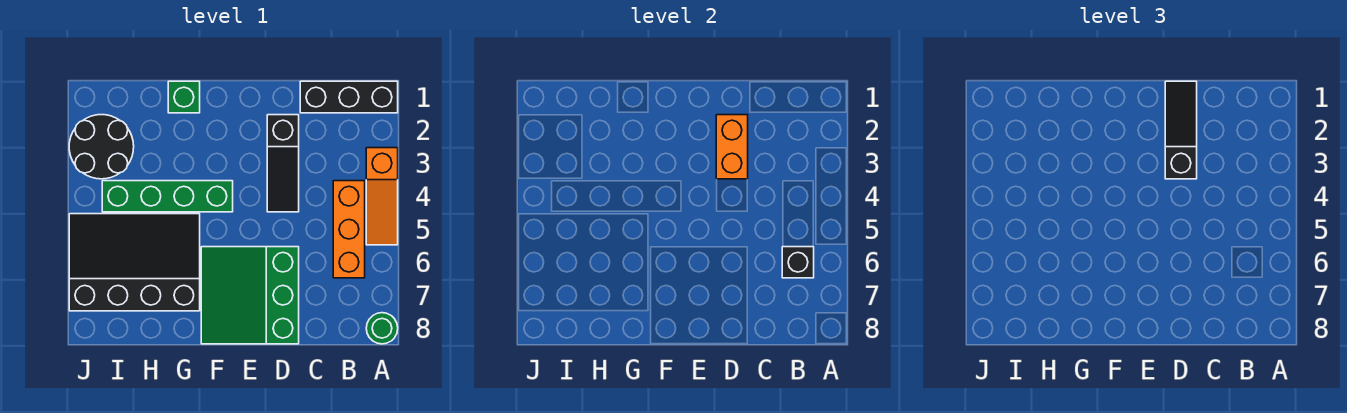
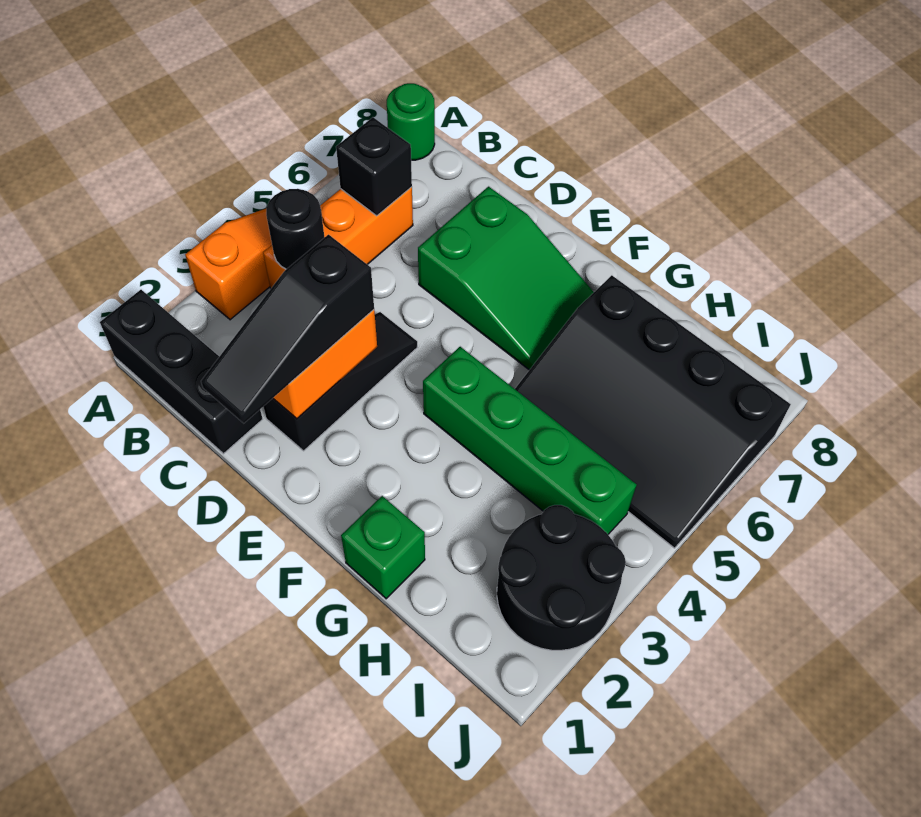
none -> black 1x1 round brick [266,189,325,269]
green 3x3 slope [201,247,299,344] -> green 2x3 slope [418,187,594,370]

